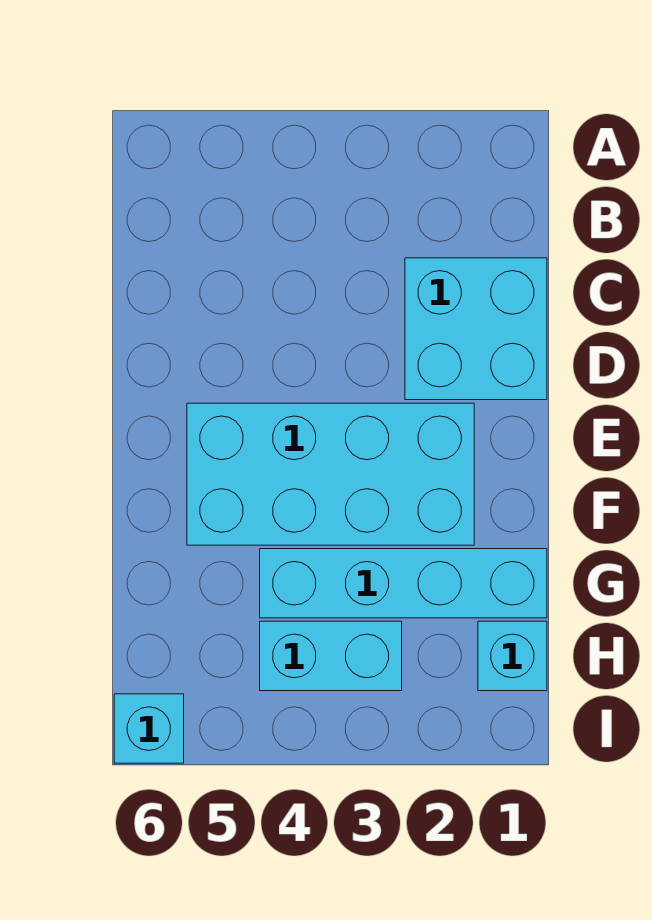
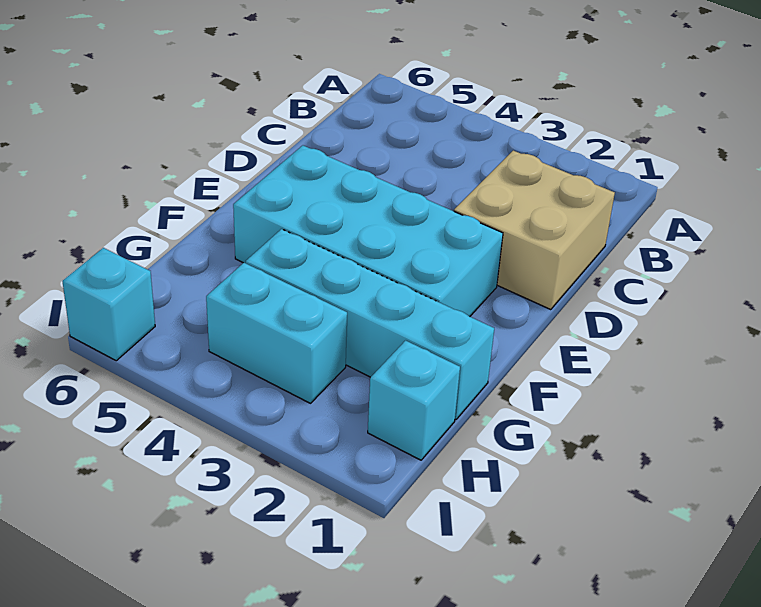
cyan 2x2 brick [405,258,547,400] -> tan 2x2 brick [454,151,615,310]

